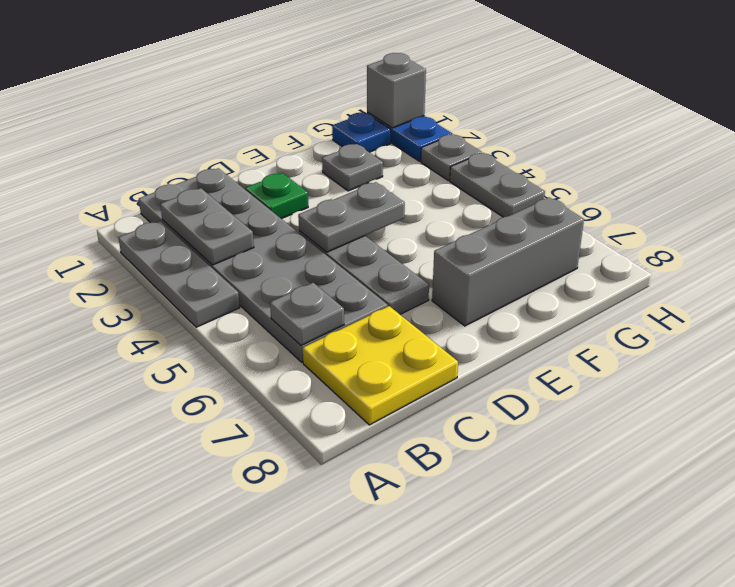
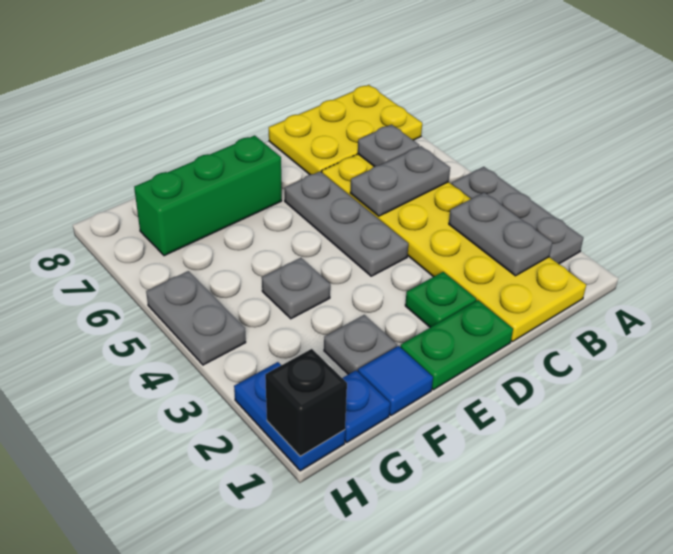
grey 2x6 plate [139,168,388,362] -> yellow 2x6 plate [322,154,586,342]
yellow 2x2 plate [303,306,458,425] -> yellow 2x3 plate [269,85,422,175]
none -> green 1x2 plate [400,300,513,390]
grey 1x2 plate [298,182,405,252] -> grey 1x2 plate moved to [350,146,450,216]
grey 1x3 brick [432,197,584,326] -> green 1x3 brick [134,135,282,256]
none -> blue 1x1 tile [358,346,433,415]
grey 1x1 brick [367,53,426,128] -> black 1x1 brick [265,349,347,456]
grey 1x1 plate [421,135,482,181] -> grey 1x1 plate moved to [262,258,330,319]

